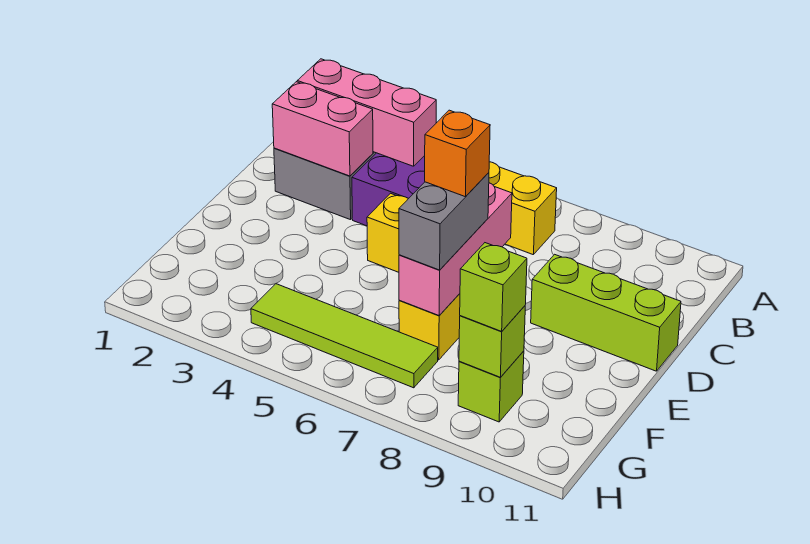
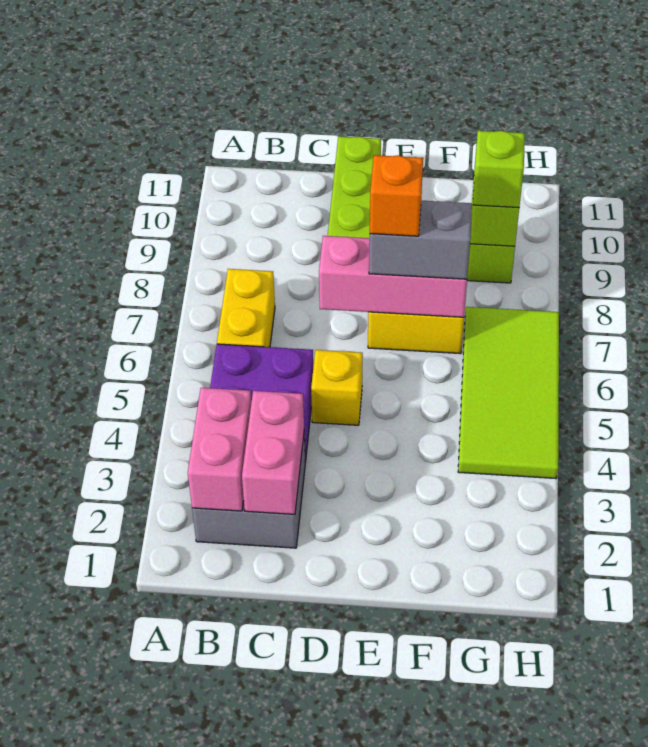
pink 1x3 brick [297,59,436,166] -> pink 1x2 brick [188,388,251,511]
lime 1x4 tile [251,284,438,388] -> lime 2x4 tile [458,307,559,479]

